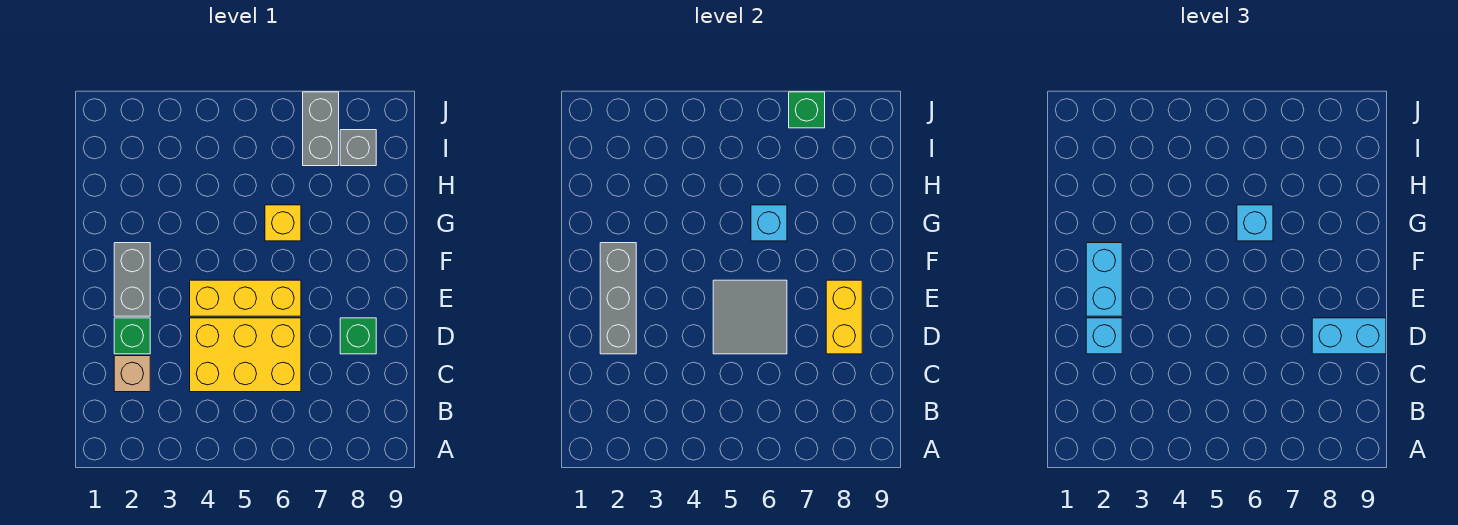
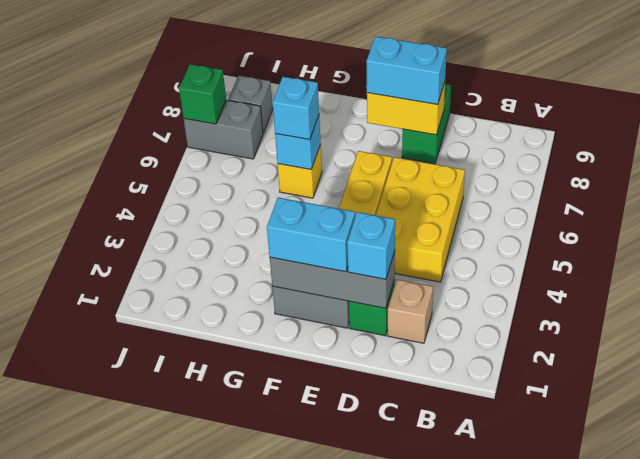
grey 2x2 tile [713,280,787,354] -> none
green 1x1 brick [340,318,376,354] -> green 1x2 brick [402,84,451,164]
cyan 1x2 brick [1312,318,1386,354] -> cyan 1x2 brick turned to [366,36,447,105]

